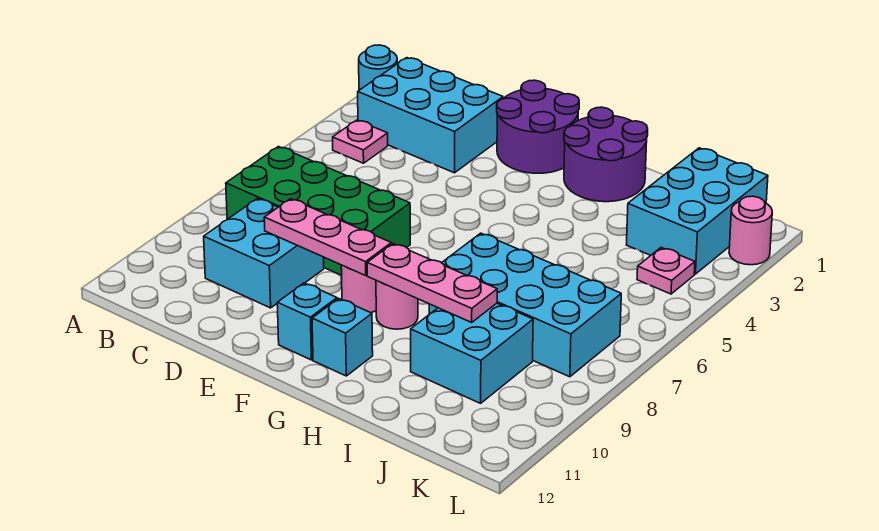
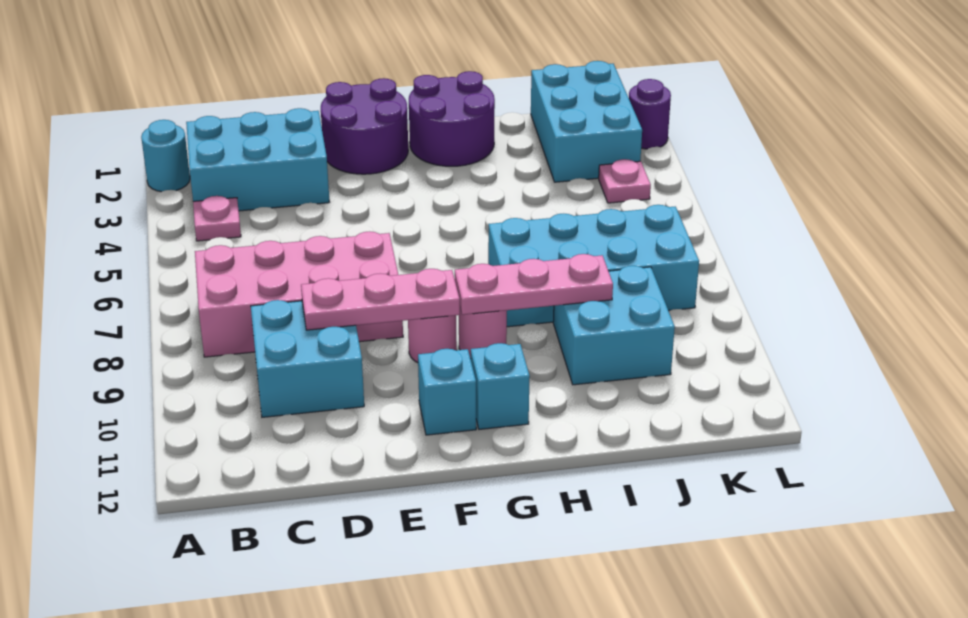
green 2x4 brick [226,147,410,275] -> pink 2x4 brick [195,232,403,357]
pink 1x1 round brick [729,196,772,265] -> purple 1x1 round brick [629,79,671,149]

